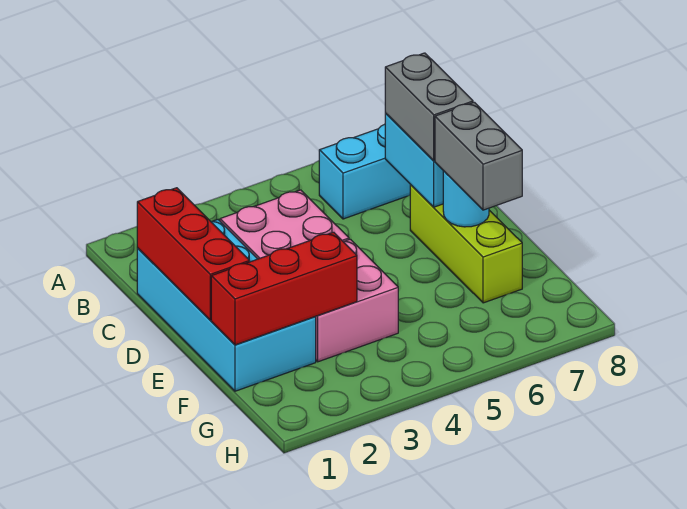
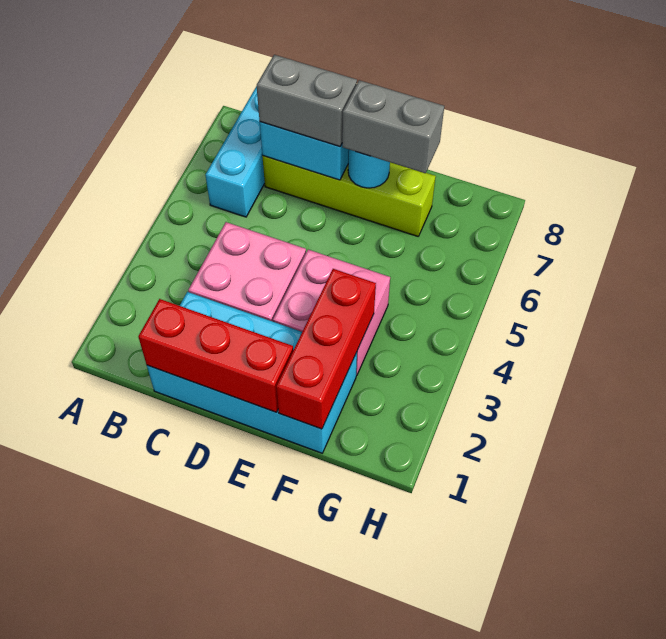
lime 1x3 brick [410,185,522,303] -> lime 1x4 brick [262,156,436,236]

